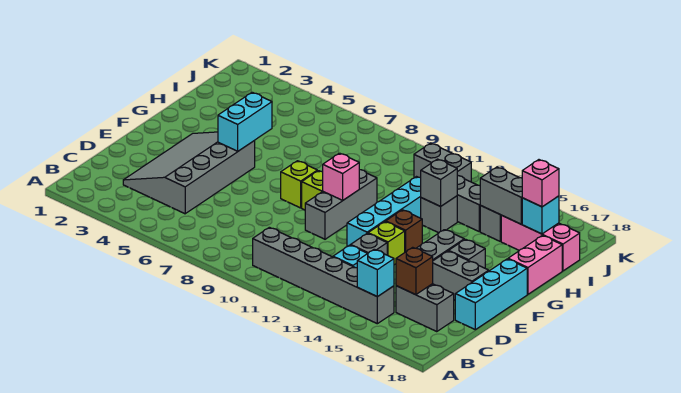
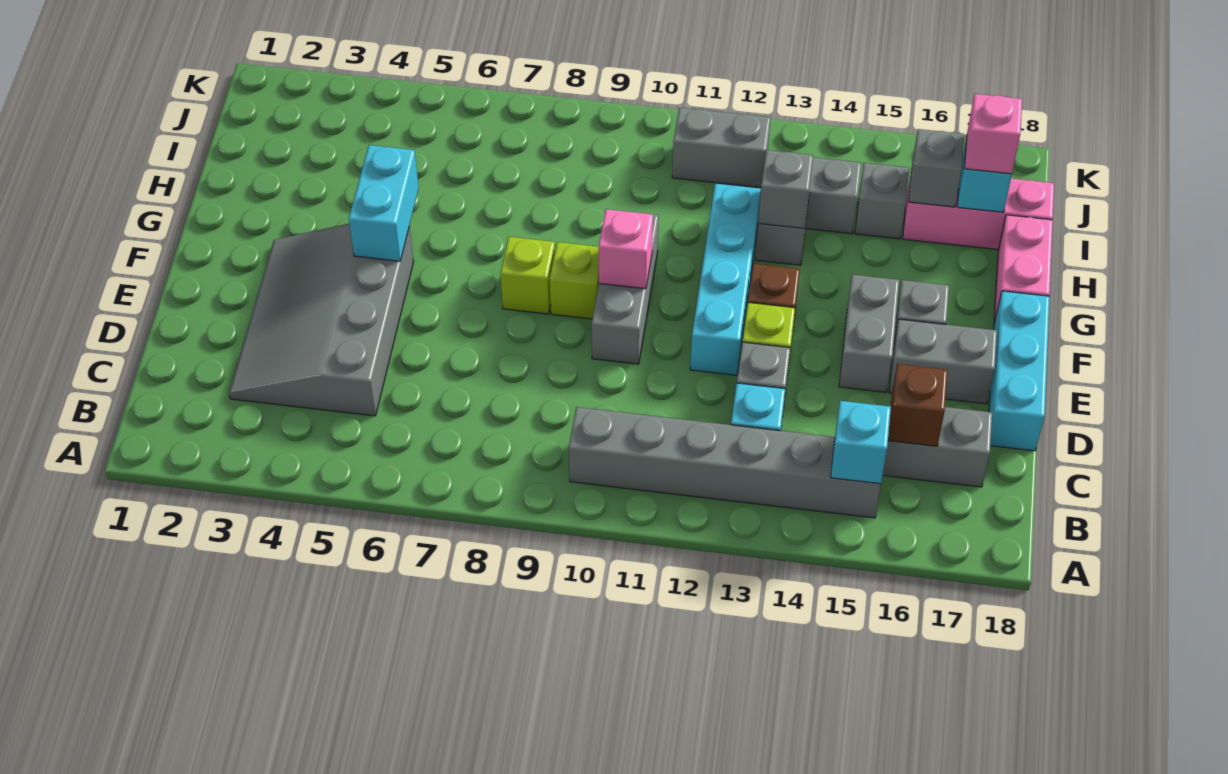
grey 1x2 brick [480,167,522,224] -> grey 1x1 brick [909,129,964,207]

